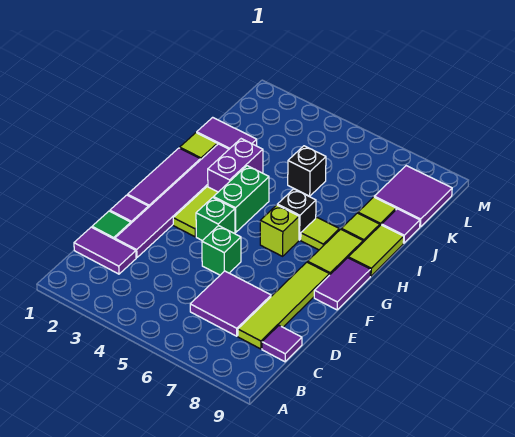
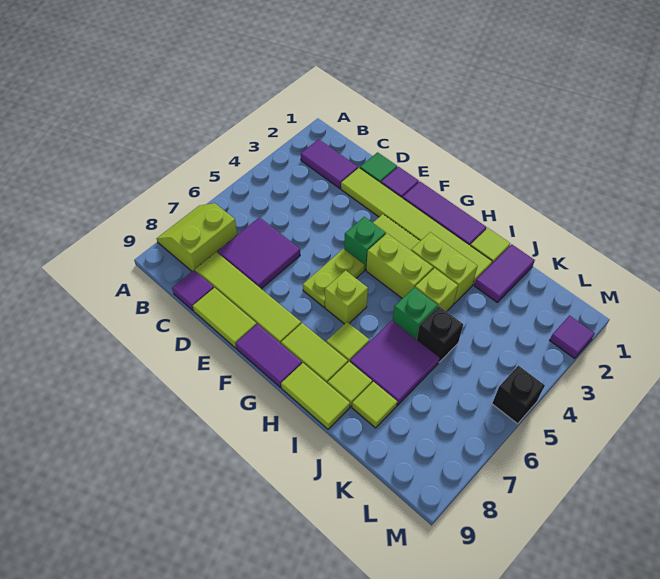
none -> lime 2x2 slope [157,203,237,271]
purple 1x2 tile [74,227,136,274] -> purple 1x2 tile turned to [301,139,358,189]
purple 1x6 tile [115,144,229,258] -> lime 1x6 tile [341,168,492,285]
none -> lime 1x2 tile [193,288,257,348]
green 1x1 brick [202,226,241,275] -> green 1x1 brick moved to [393,287,438,340]
none -> lime 1x2 plate [303,249,365,307]
green 1x2 brick [213,166,269,233] -> lime 1x2 brick [366,234,433,298]
purple 1x2 brick [208,139,263,192] -> lime 1x2 brick [411,232,477,304]
black 1x1 brick [277,189,316,240] -> black 1x1 brick moved to [492,366,545,424]
none -> lime 1x1 brick [415,268,458,311]
purple 1x1 tile [382,209,420,243] -> purple 1x1 tile moved to [550,316,595,359]
purple 2x2 tile [374,166,452,227] -> purple 2x2 tile moved to [350,320,440,405]

